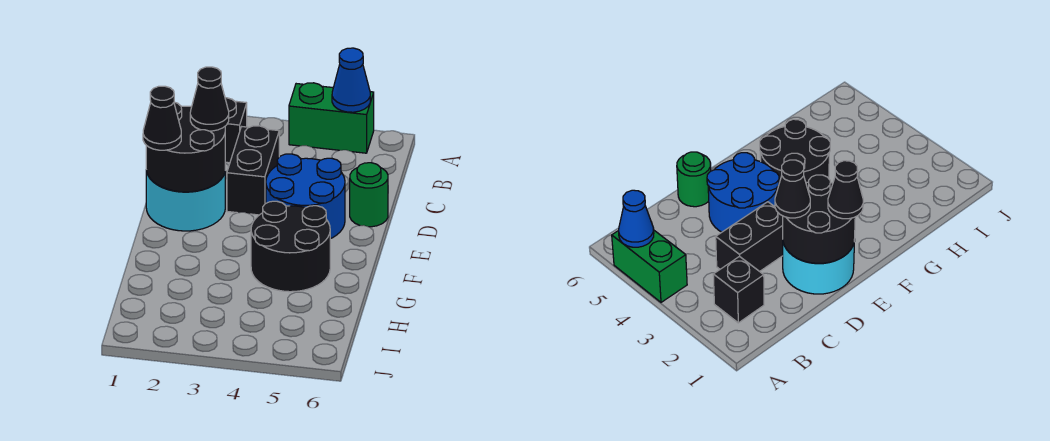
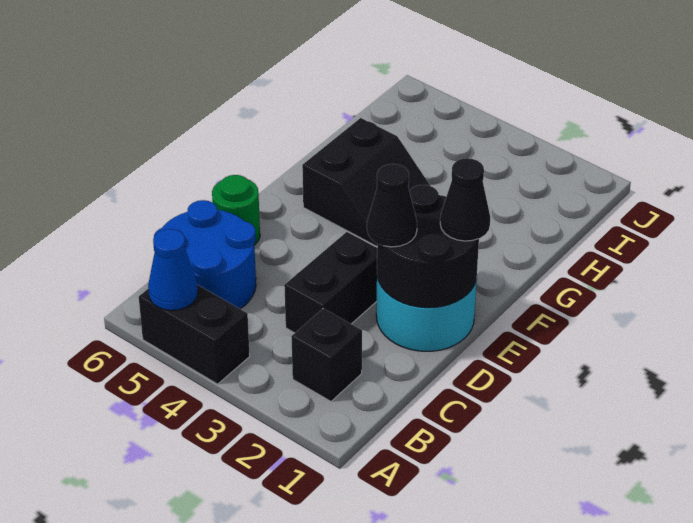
green 1x2 brick [289,83,374,153] -> black 1x2 brick [139,285,250,384]
blue 2x2 round brick [266,154,345,239] -> blue 2x2 round brick moved to [154,200,256,309]
black 2x2 round brick [251,201,330,292] -> black 2x2 slope [302,118,430,246]

